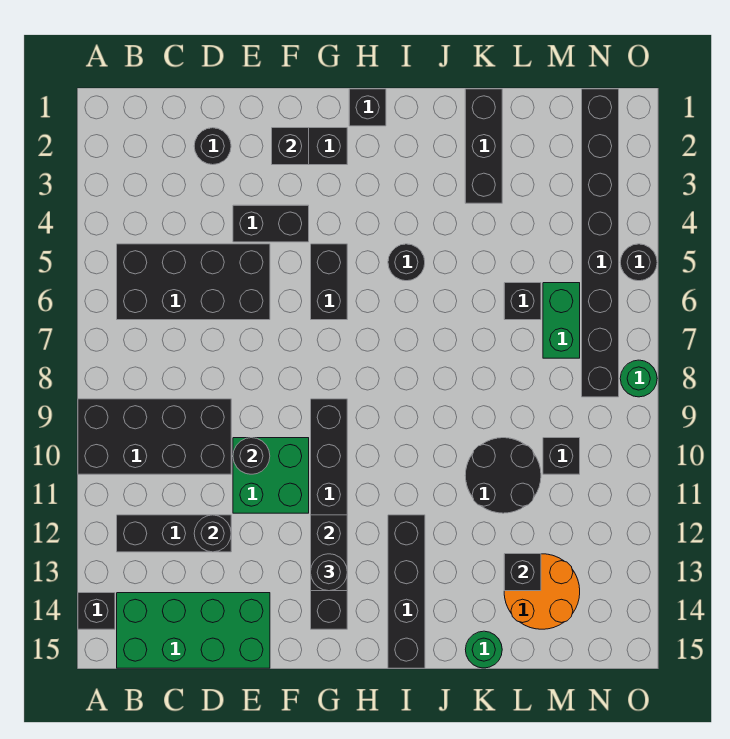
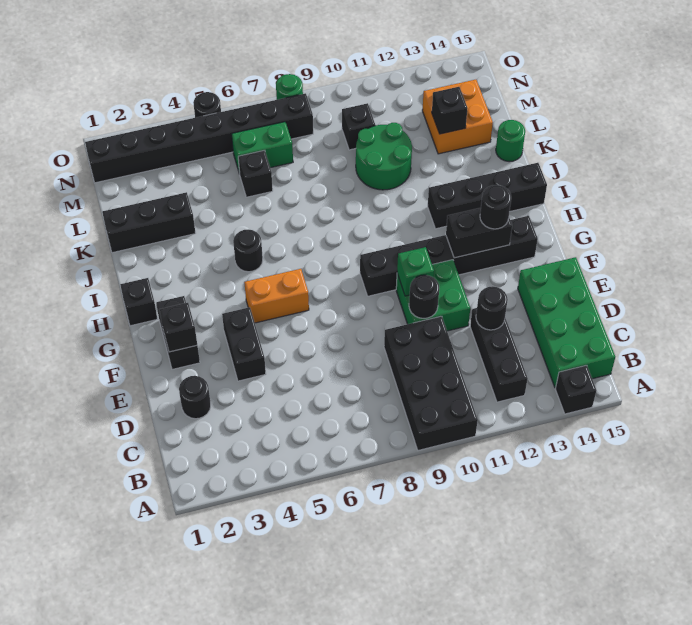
black 2x4 brick [117,244,270,320] -> none
none -> green 1x1 brick [397,247,434,296]
black 1x2 brick [311,244,347,320] -> orange 1x2 brick [244,269,309,323]
black 2x2 round brick [465,438,541,513] -> green 2x2 round brick [356,123,412,190]
orange 2x2 round brick [504,554,580,629] -> orange 2x2 brick [422,80,493,154]

